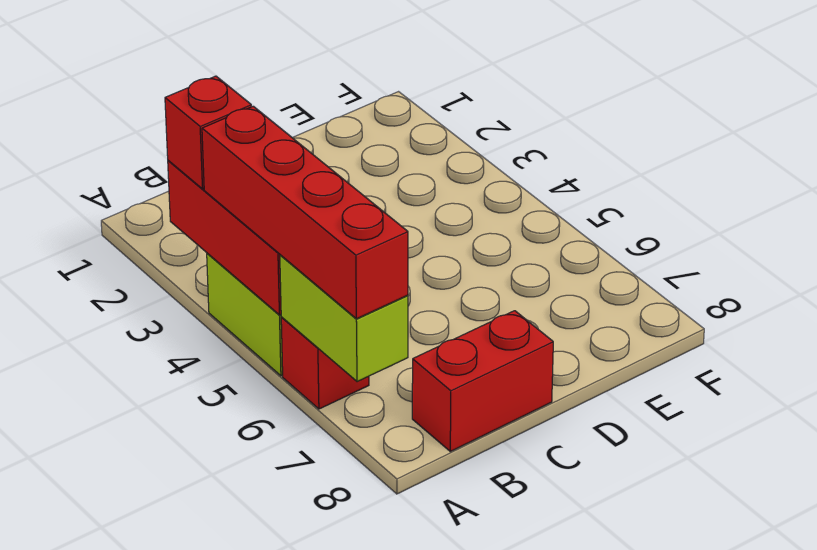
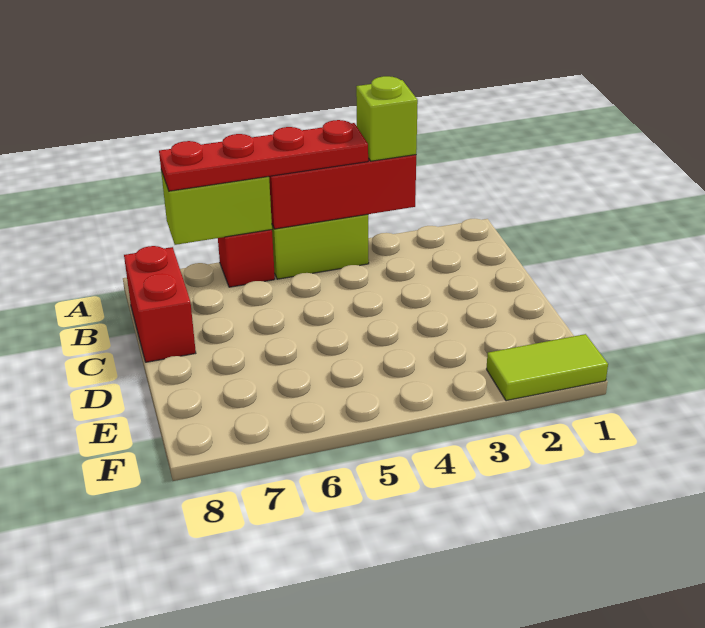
red 1x1 brick [165,76,251,189] -> lime 1x1 brick [356,76,418,161]
red 1x4 brick [202,106,408,319] -> red 1x4 plate [159,120,368,191]
none -> lime 1x2 tile [487,334,608,401]

